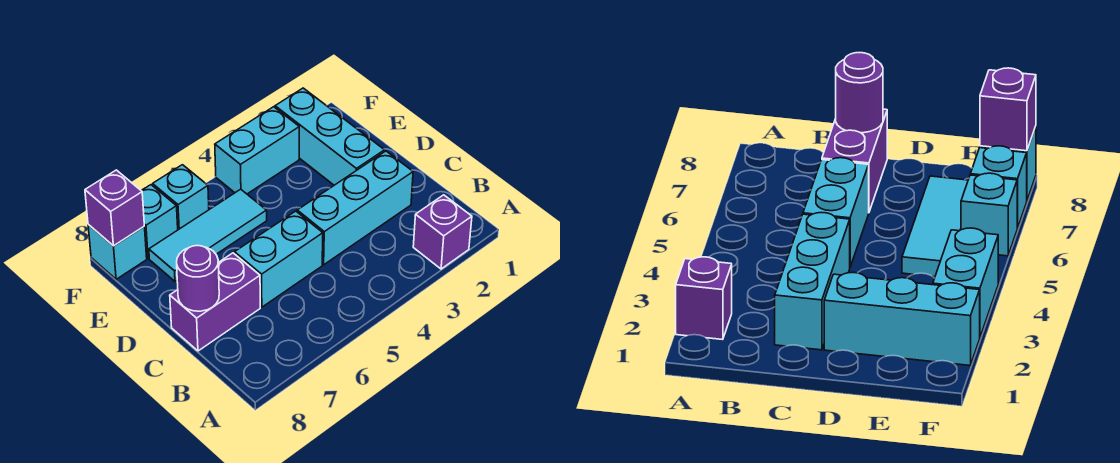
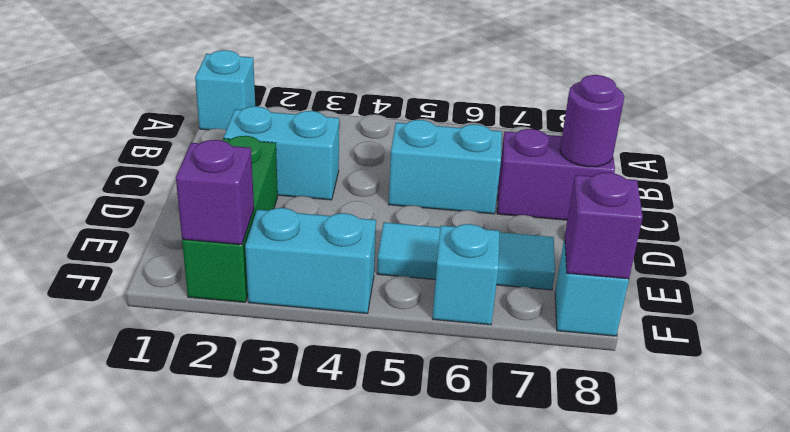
purple 1x1 brick [413,195,472,269] -> purple 1x1 brick moved to [176,140,254,245]
cyan 1x3 brick [297,151,413,265] -> cyan 1x2 brick [224,106,339,200]
cyan 1x3 brick [275,88,385,185] -> green 1x3 brick [182,136,278,302]
cyan 1x1 brick [141,185,178,258] -> cyan 1x1 brick moved to [195,50,255,130]

